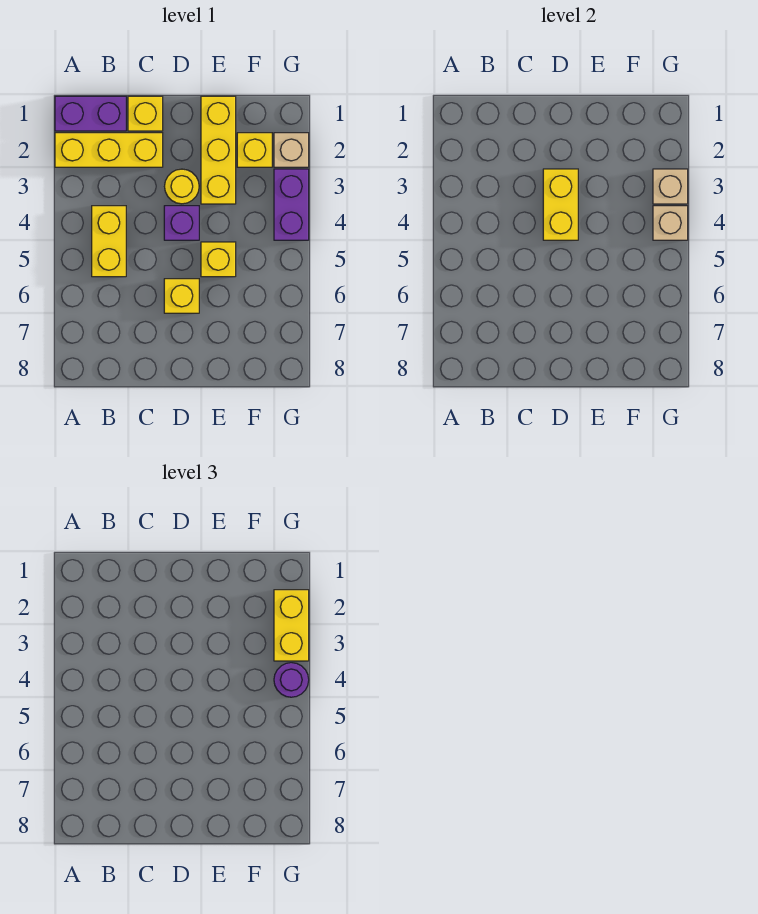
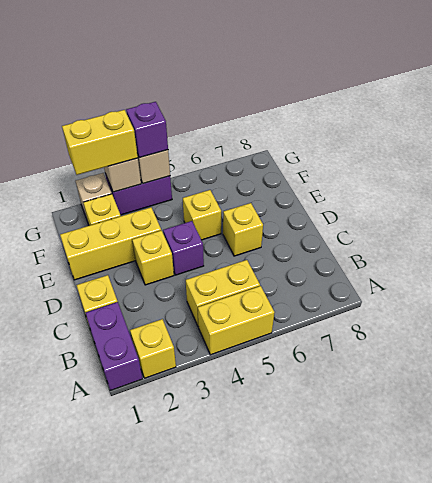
yellow 1x3 brick [55,133,163,167] -> yellow 1x1 brick [130,319,176,378]
yellow 1x1 round brick [165,169,199,204] -> yellow 1x1 brick [132,230,174,285]
yellow 1x2 brick [543,169,578,240] -> yellow 1x2 brick moved to [198,286,275,355]
purple 1x1 round brick [274,663,309,697] -> purple 1x1 brick [126,102,168,158]

